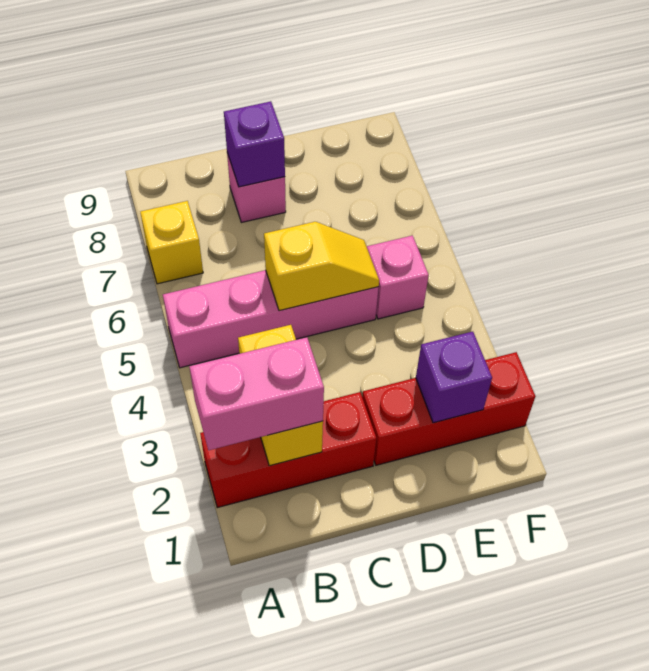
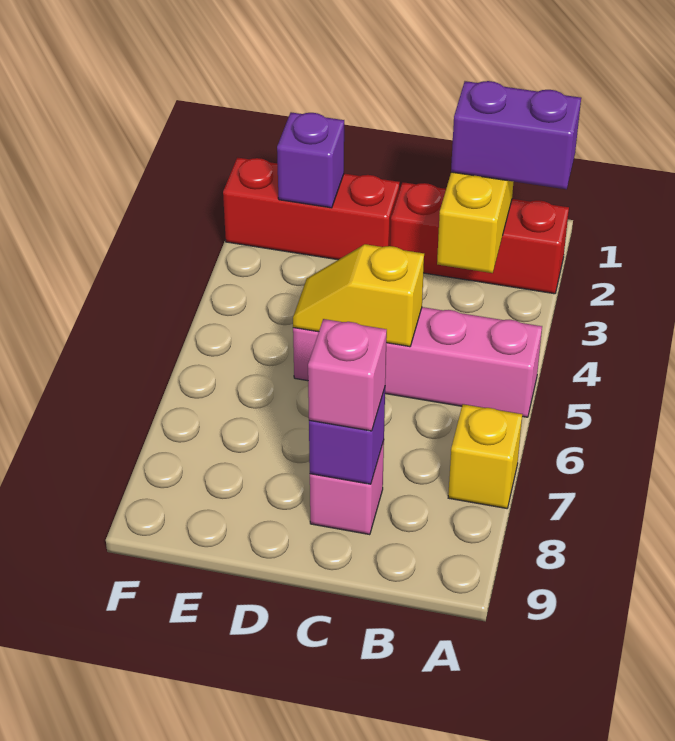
pink 1x2 brick [189,337,324,450] -> purple 1x2 brick [451,81,581,189]
pink 1x1 brick [367,236,429,319] -> pink 1x1 brick moved to [308,319,387,431]

